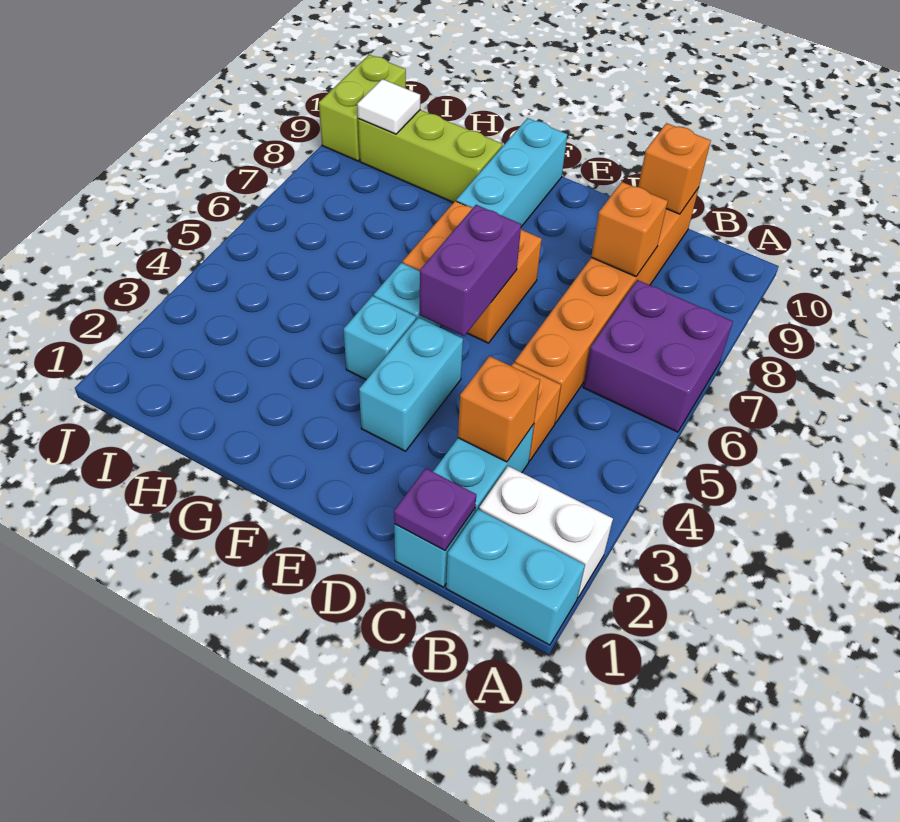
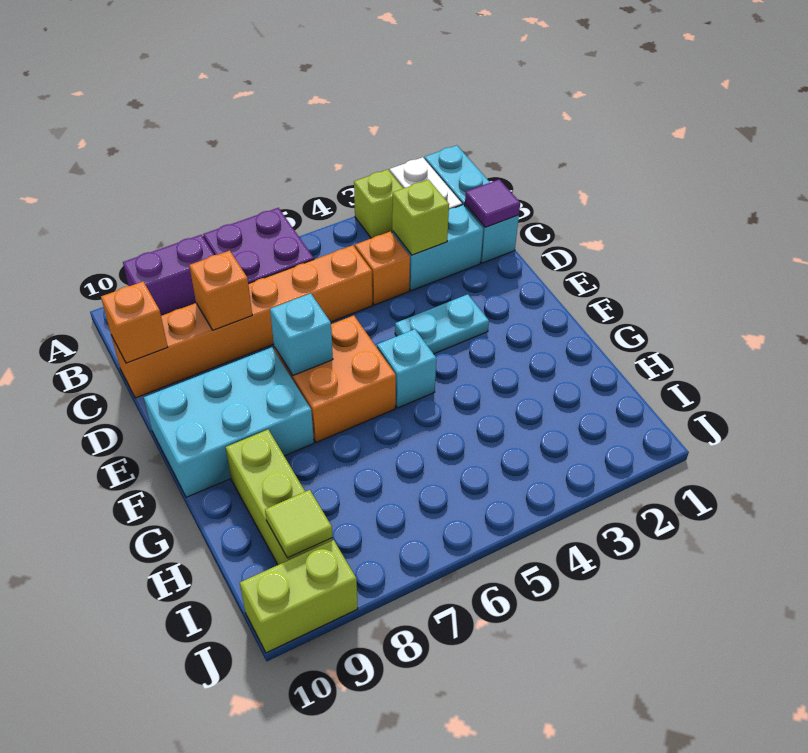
none -> lime 1x1 brick [354,170,403,238]
purple 1x1 plate [394,468,476,550] -> purple 1x1 tile [465,179,520,227]
orange 1x1 brick [458,356,540,462] -> lime 1x1 brick [392,180,449,255]
cyan 1x2 brick [359,317,463,451] -> cyan 1x2 plate [395,294,489,354]
purple 1x2 brick [420,205,521,336] -> purple 1x2 brick moved to [123,235,214,316]
cyan 1x1 brick [344,296,416,380] -> cyan 1x1 brick moved to [270,293,333,375]
cyan 1x3 brick [456,118,567,227] -> cyan 2x3 brick [144,347,314,497]
white 1x1 tile [357,79,420,134] -> lime 1x1 tile [265,490,333,558]

